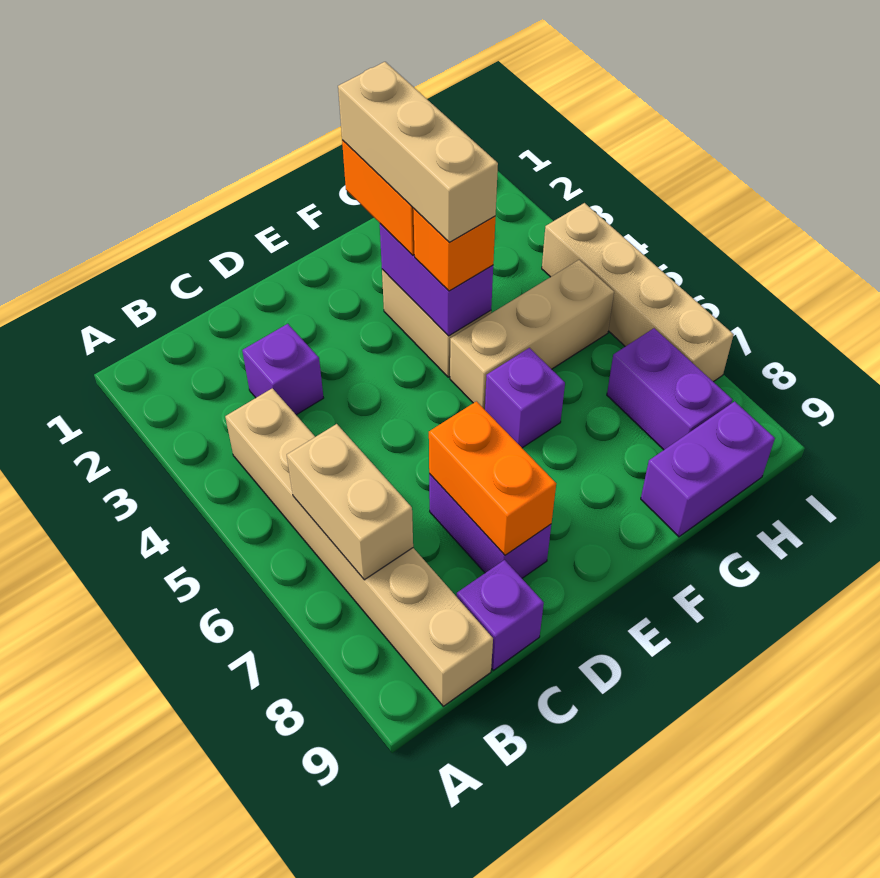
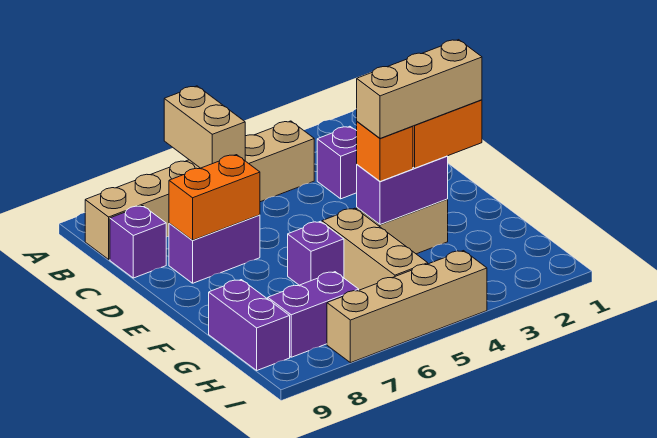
tan 1x2 brick [287,424,413,580] -> tan 1x2 brick turned to [164,86,245,168]

